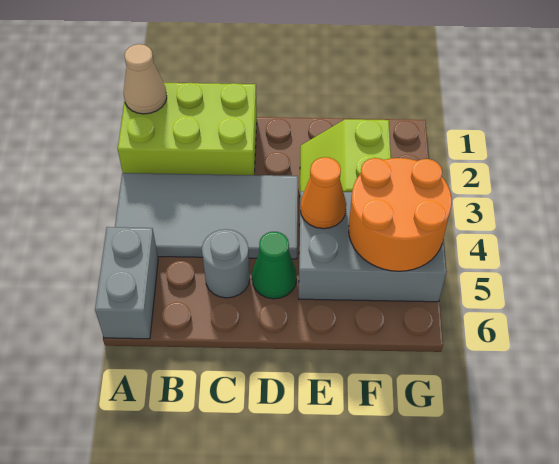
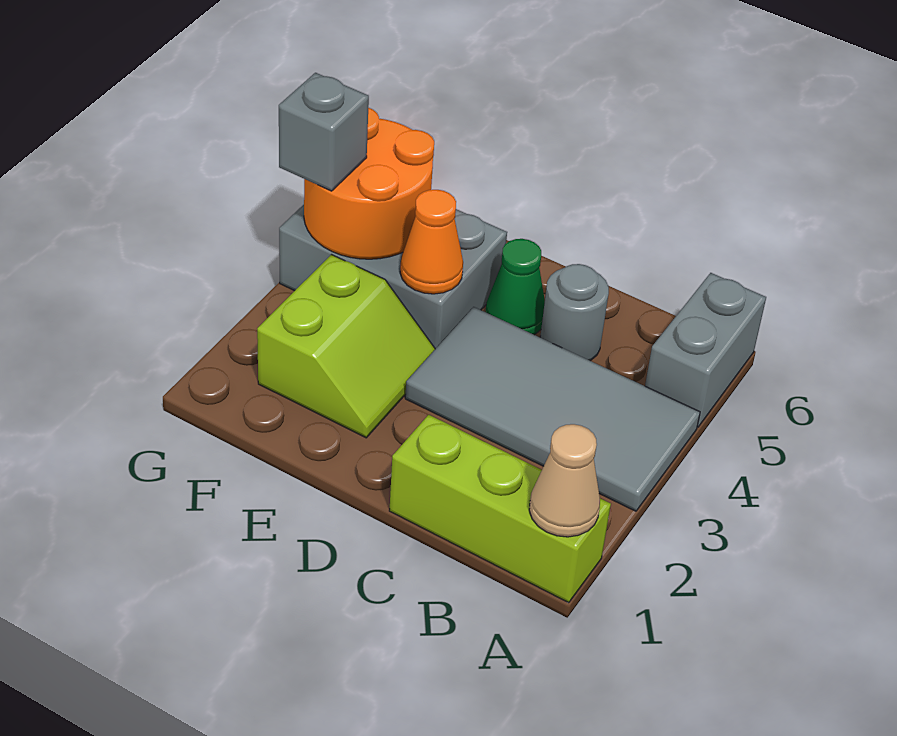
lime 2x3 brick [118,83,257,175] -> lime 1x3 brick [389,415,611,603]
none -> grey 1x1 brick [279,73,369,191]

